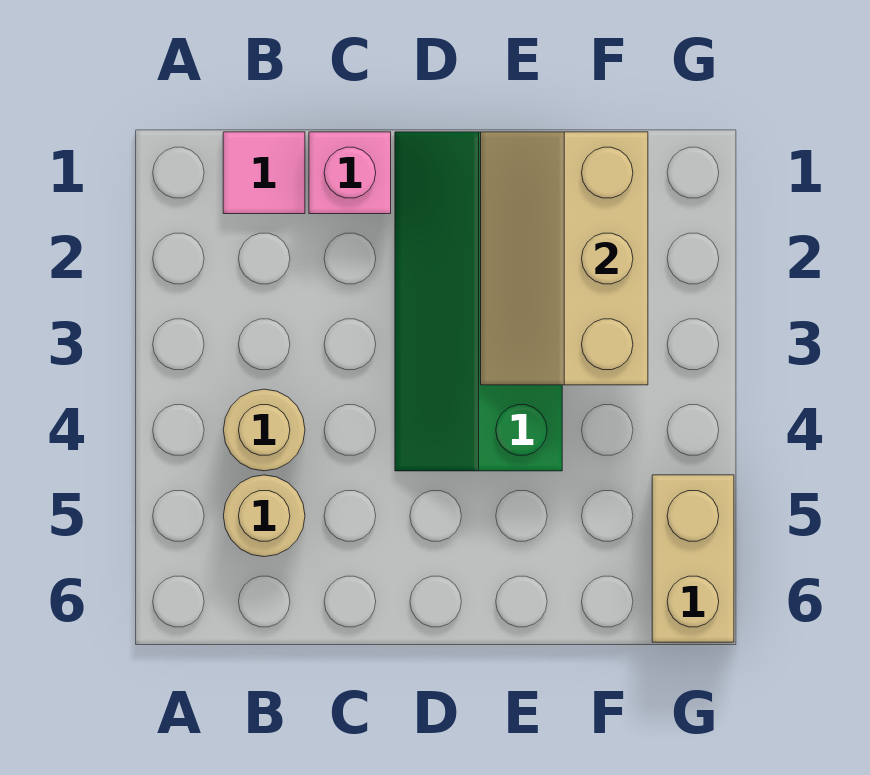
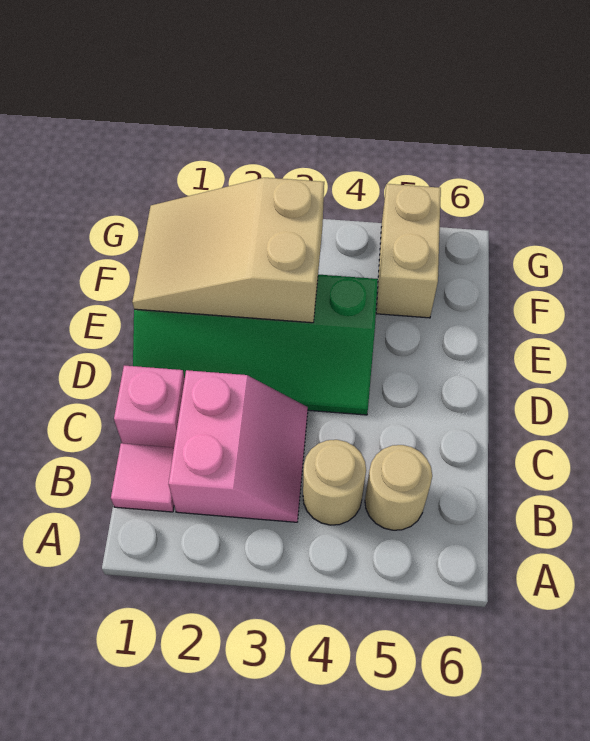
none -> pink 2x2 slope [168,370,308,522]
tan 2x3 slope [481,132,648,385] -> tan 2x3 slope turned to [132,178,324,323]
tan 1x2 brick [652,475,734,642] -> tan 1x2 brick turned to [376,184,441,318]

